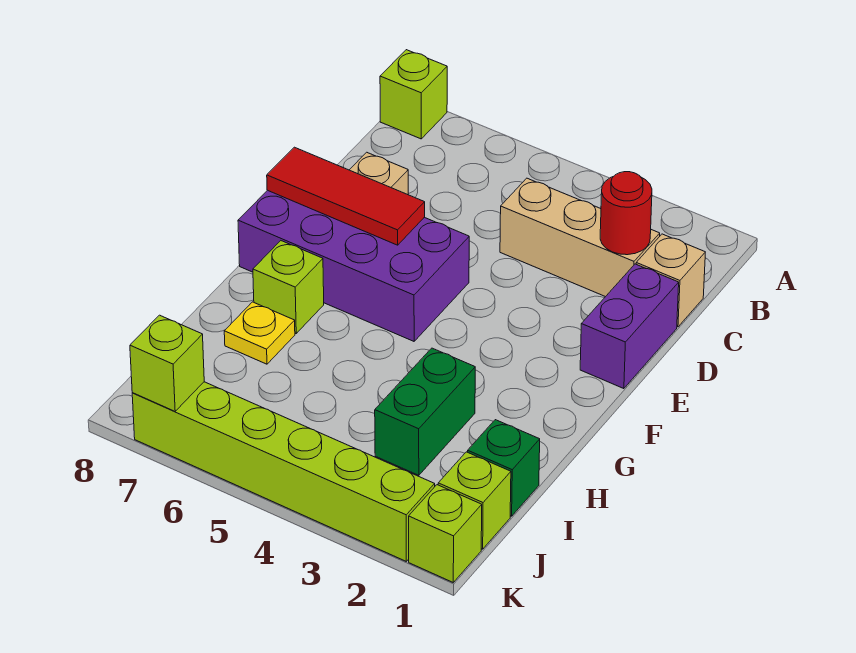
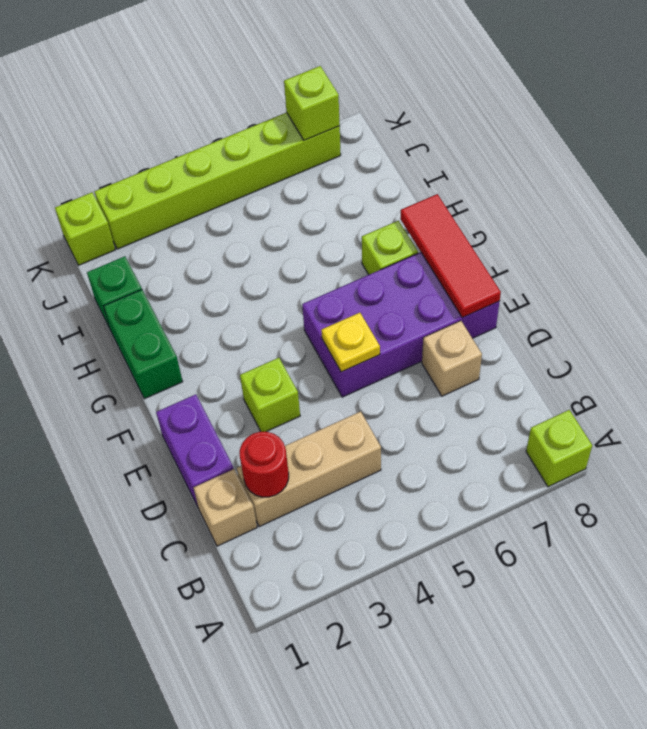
red 1x3 tile [267,147,425,245] -> red 1x3 tile turned to [400,194,501,318]
green 1x2 brick [375,348,475,475] -> green 1x2 brick moved to [104,290,183,399]
yellow 1x1 plate [224,302,295,364] -> yellow 1x1 plate moved to [321,313,380,372]
lime 1x1 brick [438,452,511,549] -> lime 1x1 brick moved to [240,358,300,432]

